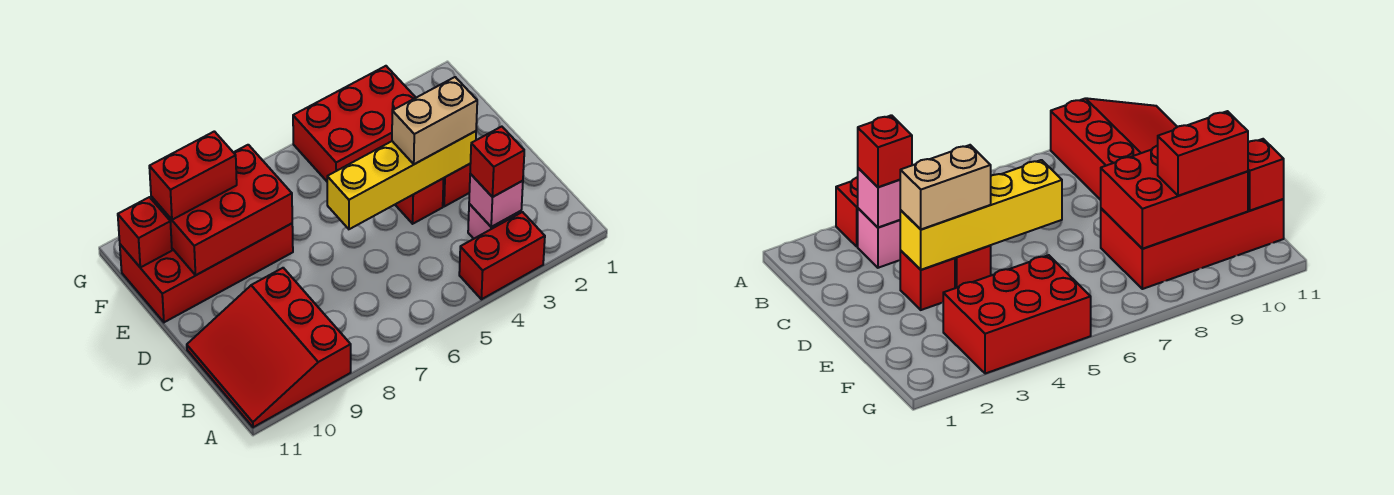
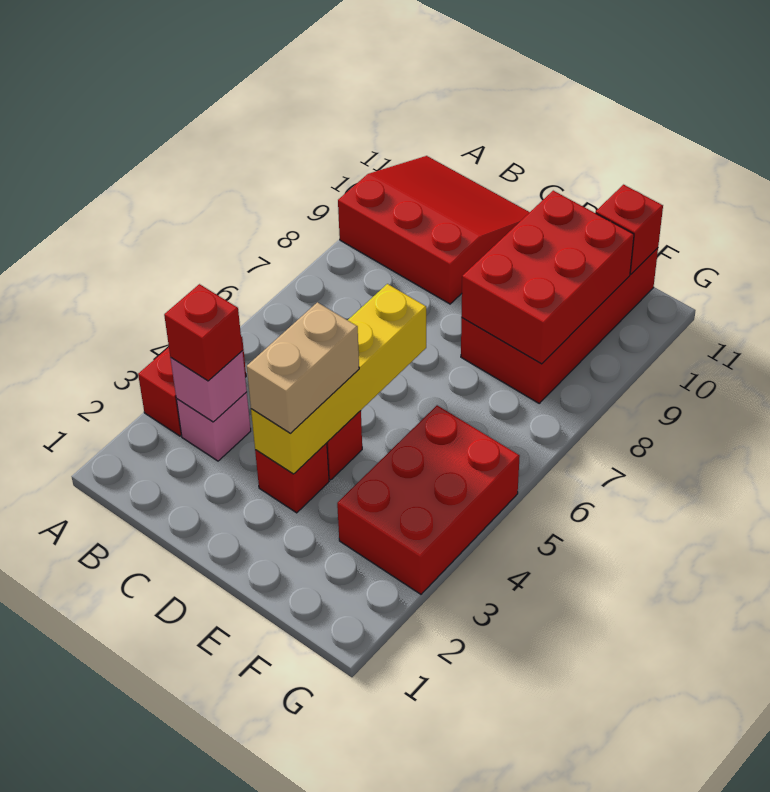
red 1x2 brick [149,131,237,220] -> none

